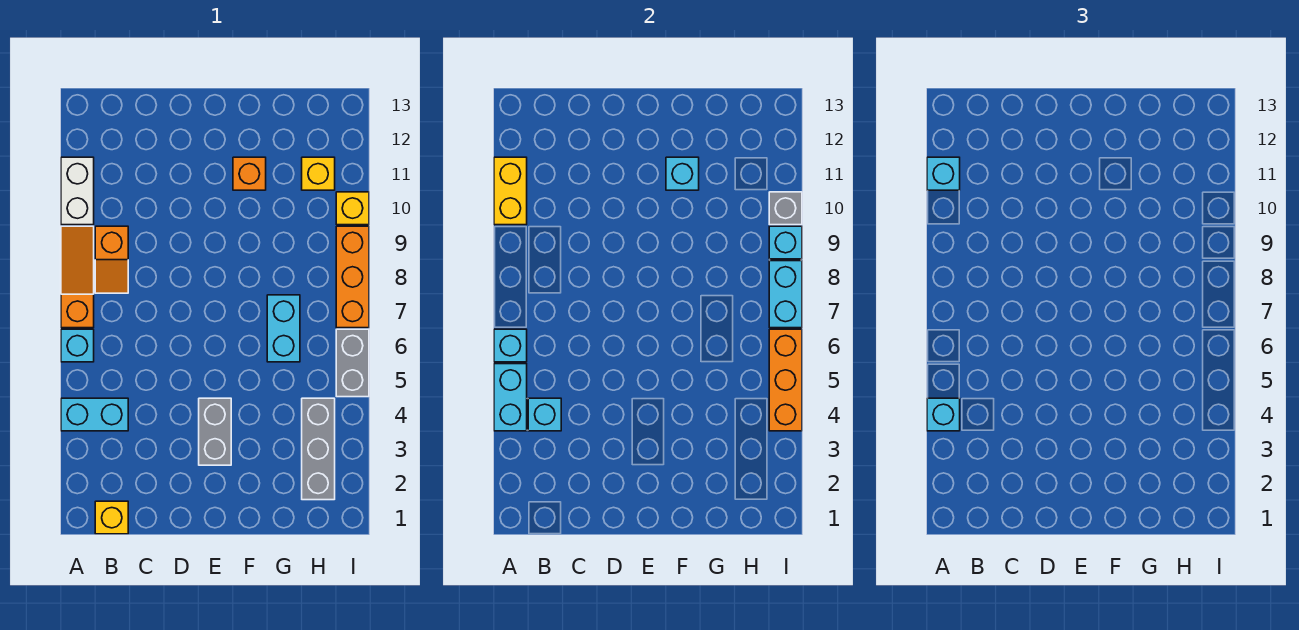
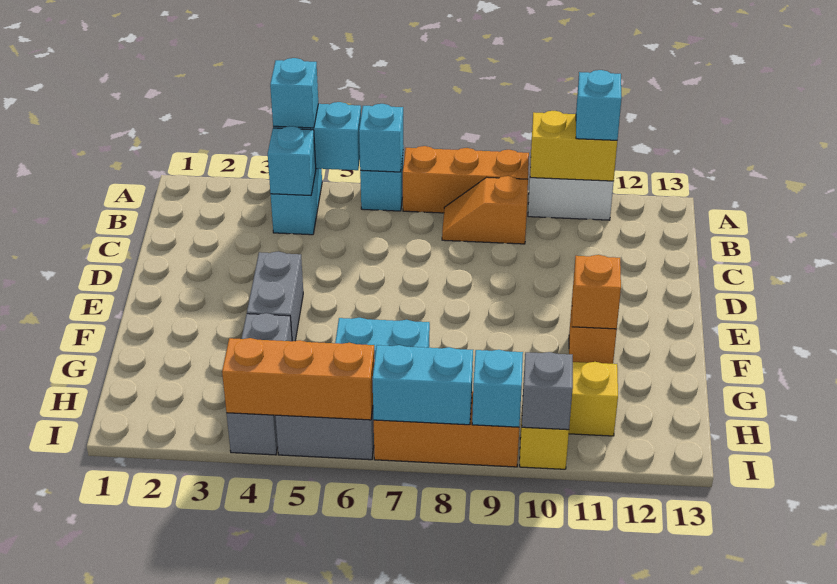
orange 1x3 slope [61,226,94,328] -> orange 1x3 brick [403,146,529,213]
yellow 1x1 brick [95,501,128,534] -> none
grey 1x2 brick [199,398,231,465] -> grey 1x2 brick turned to [247,251,303,341]
cyan 1x1 brick [666,157,699,190] -> orange 1x1 brick [572,255,621,329]
grey 1x3 brick [302,398,335,500] -> grey 1x3 brick turned to [227,313,292,455]

